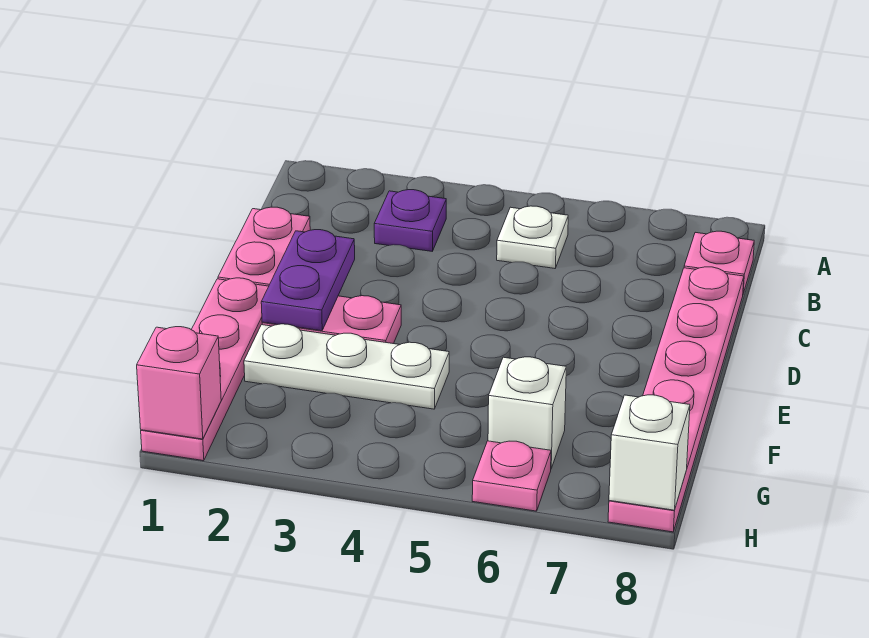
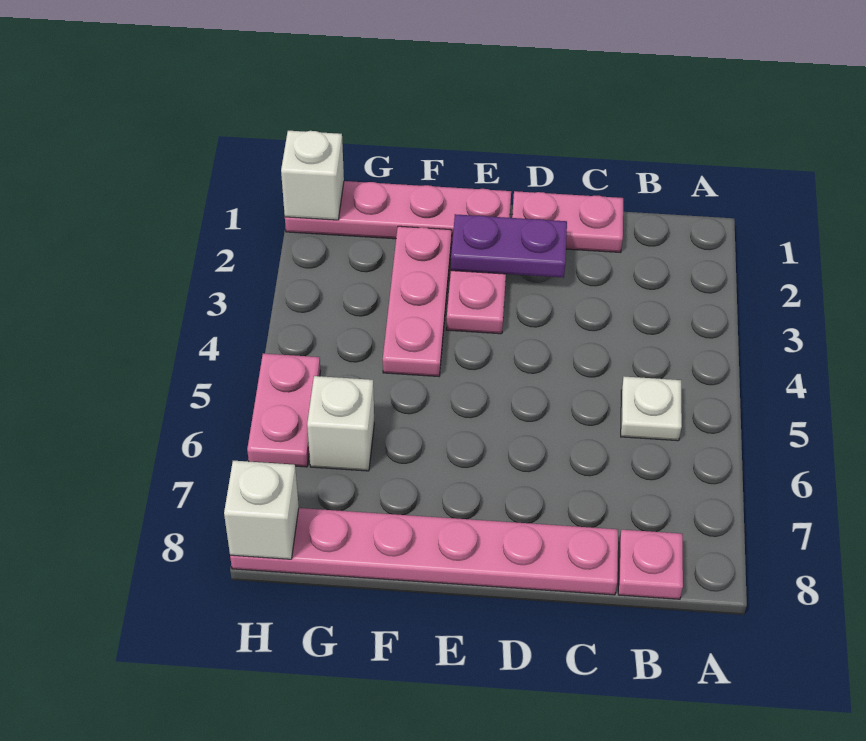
purple 1x1 plate [374,190,446,251] -> none
white 1x3 plate [244,324,449,409] -> pink 1x3 plate [383,226,452,376]
pink 1x1 brick [137,327,221,439] -> white 1x1 brick [281,131,344,220]
pink 1x1 plate [472,441,551,511] -> pink 1x2 plate [247,354,320,467]

